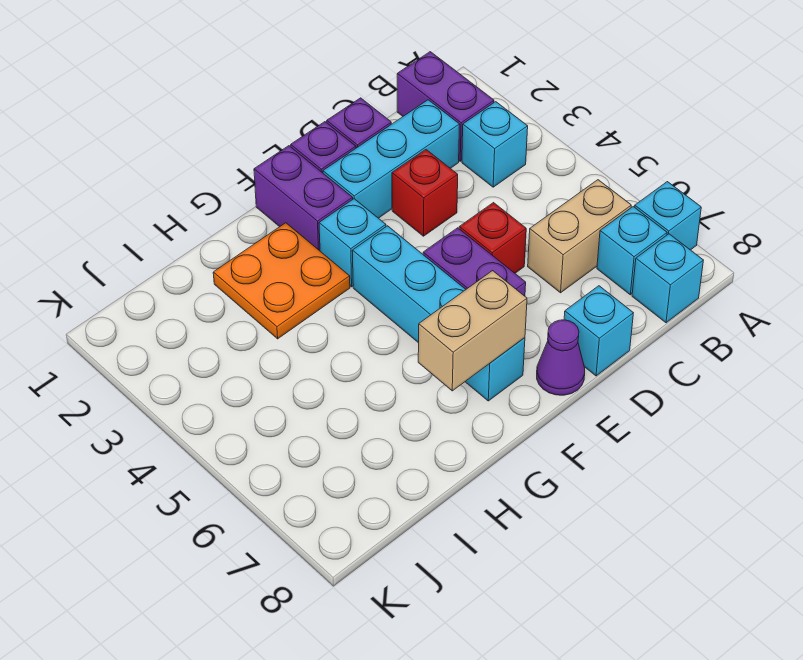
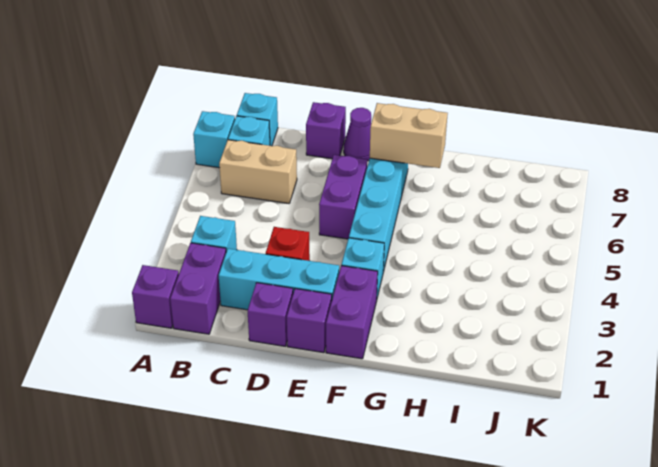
none -> purple 1x1 brick [132,265,179,328]
red 1x1 brick [459,203,526,273] -> none
cyan 1x1 brick [564,286,633,376] -> purple 1x1 brick [306,102,346,159]
orange 2x2 plate [213,223,350,339] -> none

